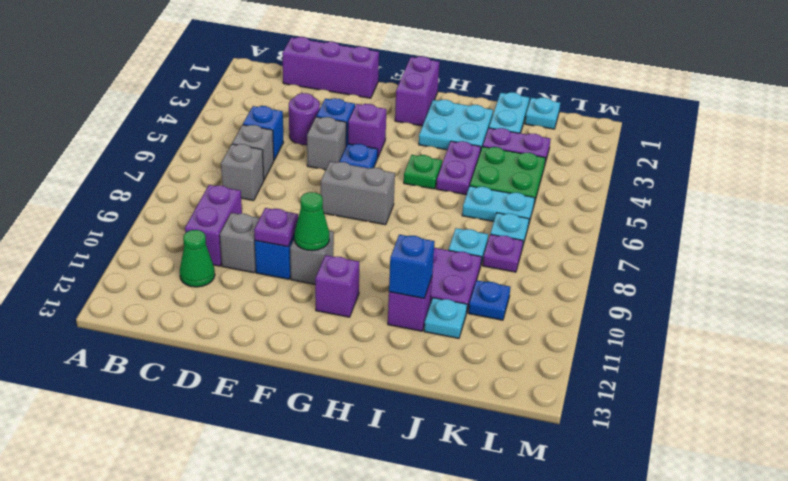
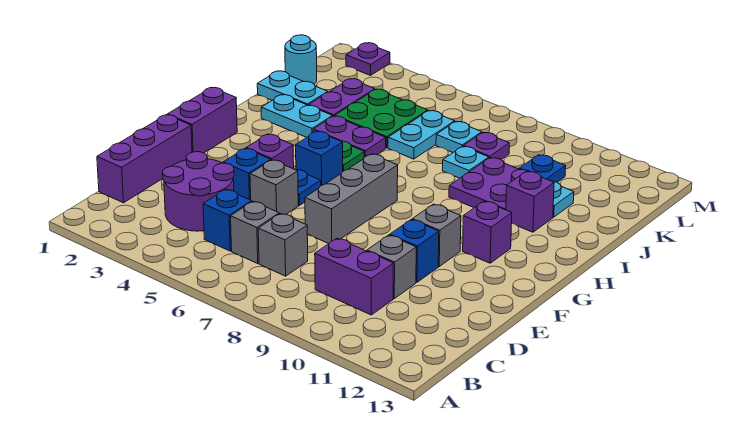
green 1x1 cone [180,230,215,287] -> none
purple 1x1 round brick [289,93,320,145] -> purple 2x2 round brick [163,152,234,231]
purple 1x1 plate [254,208,298,247] -> purple 1x1 plate moved to [346,43,390,75]
grey 1x2 brick [321,161,395,225] -> grey 1x3 brick [305,154,398,243]
green 1x1 cone [294,192,329,251] -> none
purple 1x2 brick [395,56,439,126] -> purple 1x2 brick turned to [168,88,237,153]
cyan 2x2 plate [419,100,493,150] -> cyan 1x2 plate [261,95,333,137]
blue 1x1 brick [389,235,435,298] -> blue 1x1 brick moved to [296,131,343,186]
cyan 1x1 plate [525,98,560,129] -> cyan 1x1 round brick [285,35,317,84]

